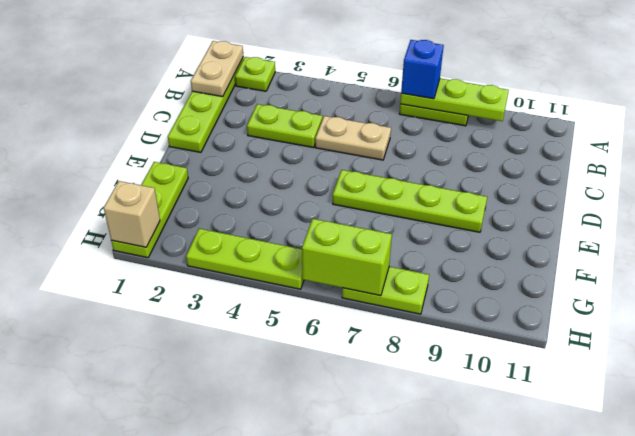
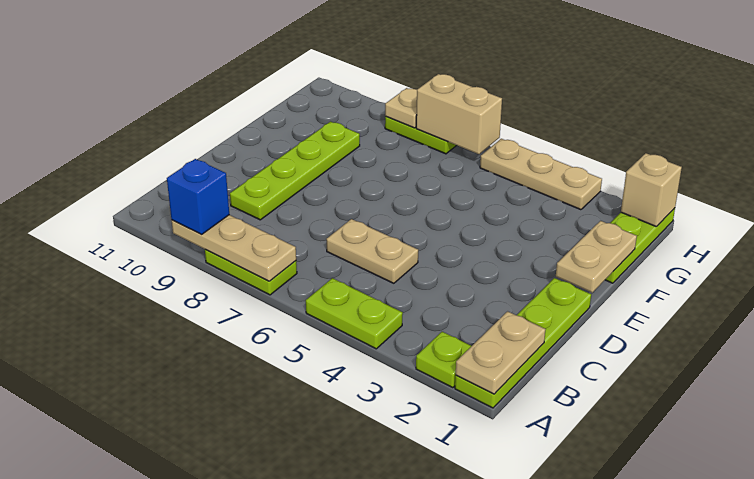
lime 1x3 plate [400,78,509,121] -> tan 1x3 plate [172,215,296,281]
blue 1x1 brick [401,40,444,99] -> blue 1x1 brick moved to [167,159,229,234]
lime 1x2 plate [247,104,322,148] -> lime 1x2 plate moved to [306,278,403,349]
none -> tan 1x2 plate [556,221,637,293]
lime 1x4 plate [333,170,487,232] -> lime 1x4 plate turned to [230,122,360,220]
lime 1x3 plate [186,229,304,289] -> tan 1x3 plate [480,139,602,210]
lime 1x2 brick [302,219,392,296] -> tan 1x2 brick [416,74,502,154]
none -> tan 1x1 plate [385,88,417,128]

